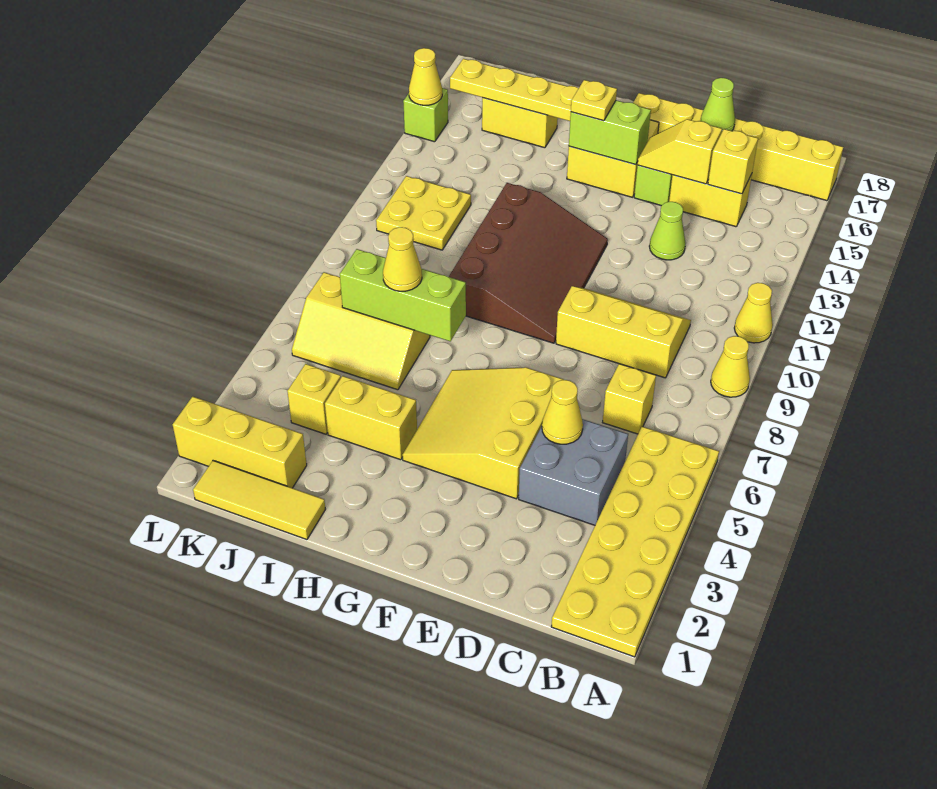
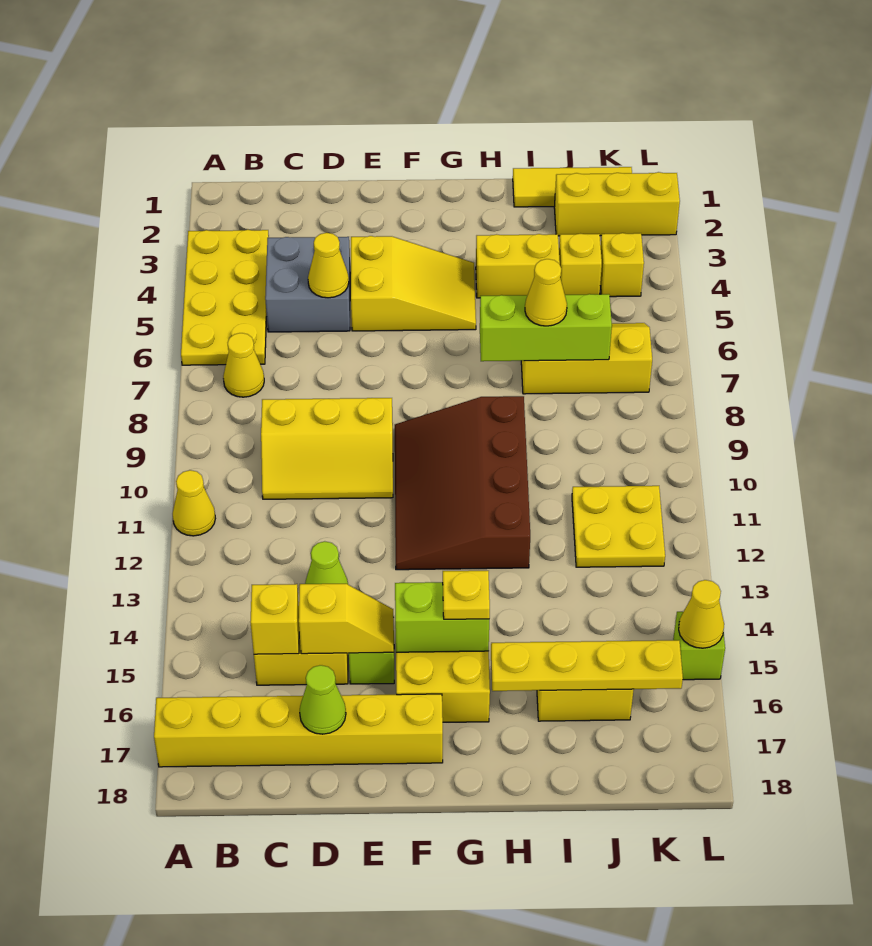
yellow 2x6 plate [551,427,719,657] -> yellow 2x4 plate [181,230,269,365]
yellow 1x1 cone [711,336,750,397] -> yellow 1x1 cone moved to [223,333,264,397]
yellow 1x1 brick [603,364,656,434] -> yellow 1x1 brick moved to [600,233,644,297]
yellow 3x3 slope [403,367,564,499] -> yellow 2x3 slope [351,236,476,331]

